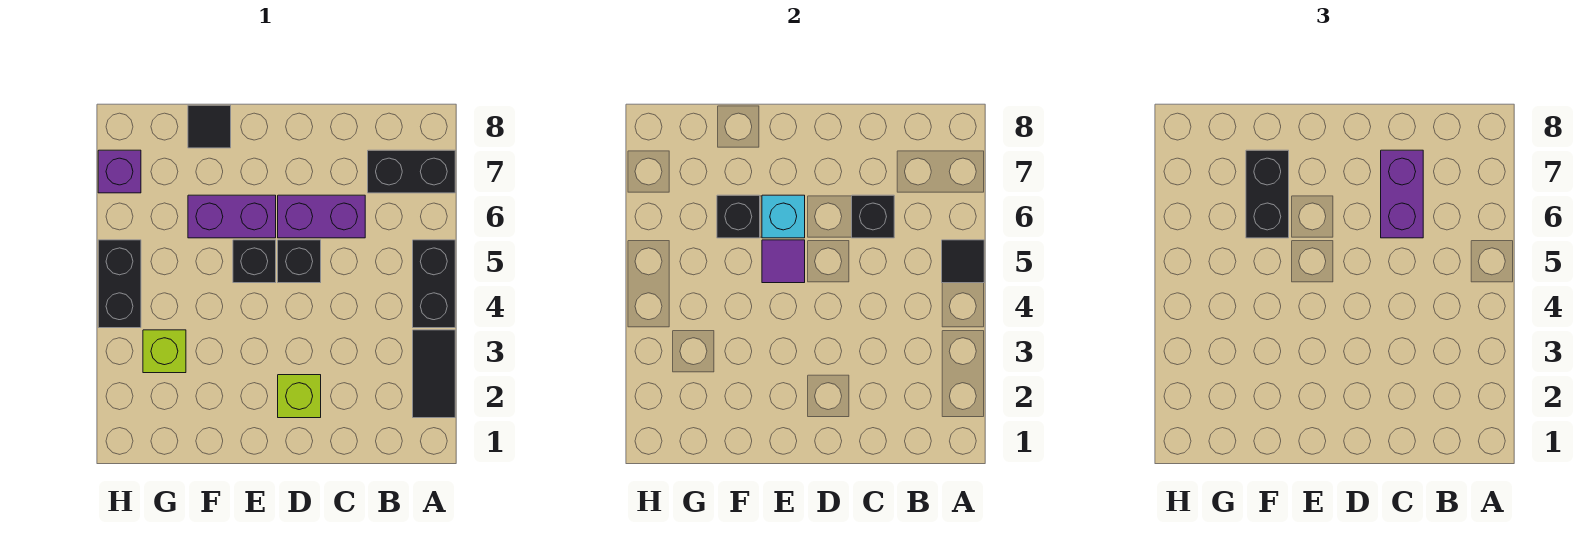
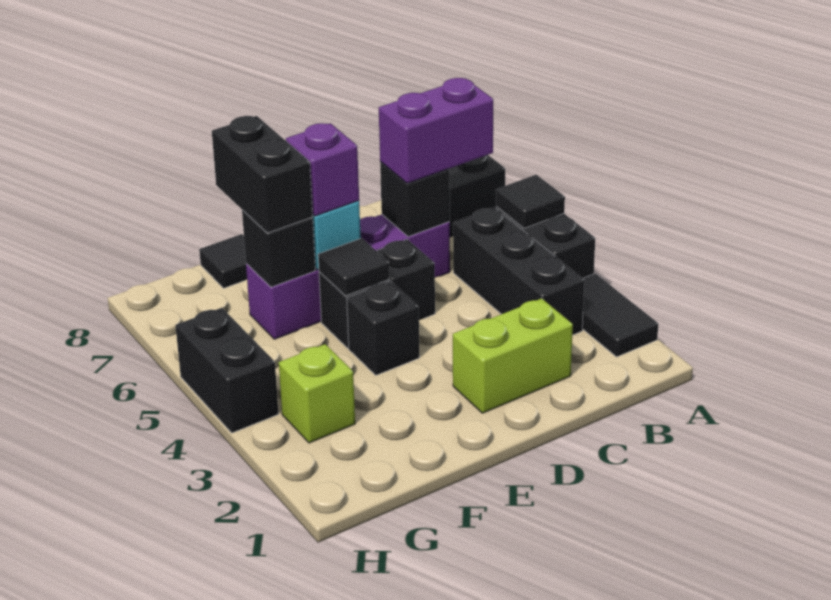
none -> black 1x3 brick [453,207,584,335]
purple 1x2 brick [1381,150,1423,238] -> purple 1x2 brick turned to [379,78,493,183]
lime 1x1 brick [278,375,321,418] -> lime 1x2 brick [453,298,573,413]
none -> black 1x1 brick [347,281,419,375]
purple 1x1 tile [762,240,805,283] -> black 1x1 tile [318,238,389,296]
purple 1x1 brick [98,150,141,193] -> purple 1x1 brick moved to [286,123,359,216]

